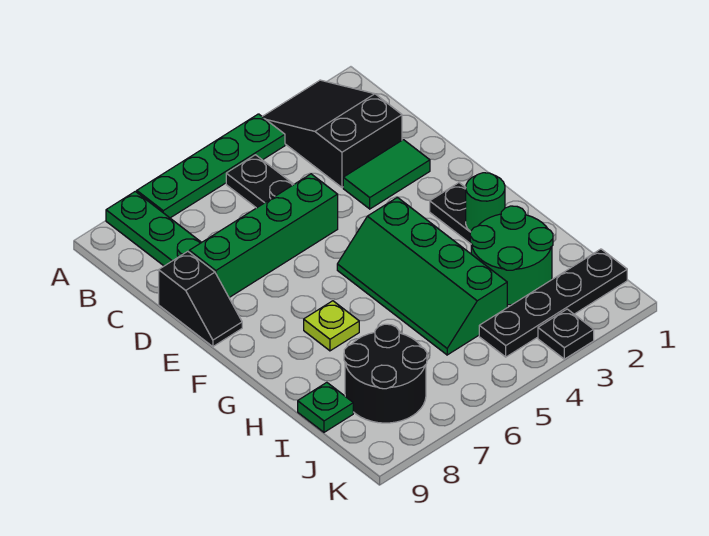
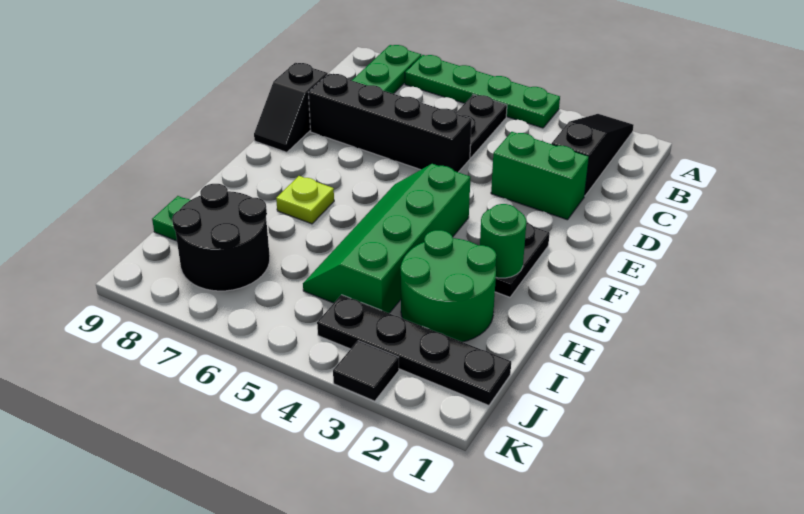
black 2x3 slope [262,80,402,187] -> black 1x3 slope [552,114,634,195]
green 1x2 tile [343,140,430,209] -> green 1x2 brick [491,132,589,220]
green 1x4 brick [189,174,338,297] -> black 1x4 brick [309,73,472,172]
black 1x1 plate [538,309,594,359] -> black 1x1 tile [333,341,399,401]

